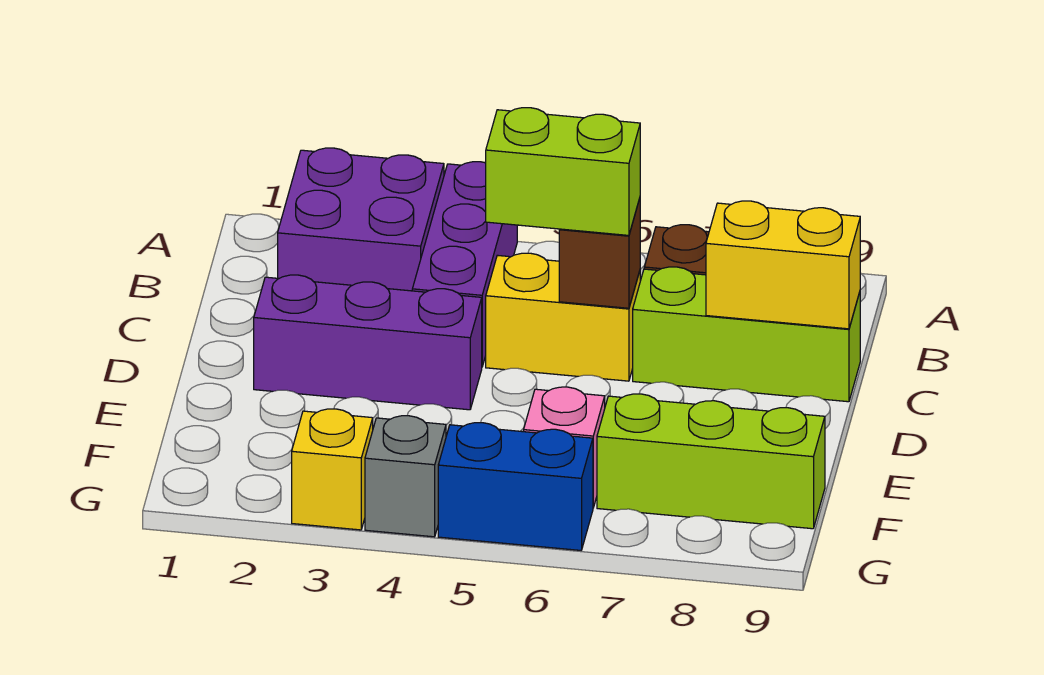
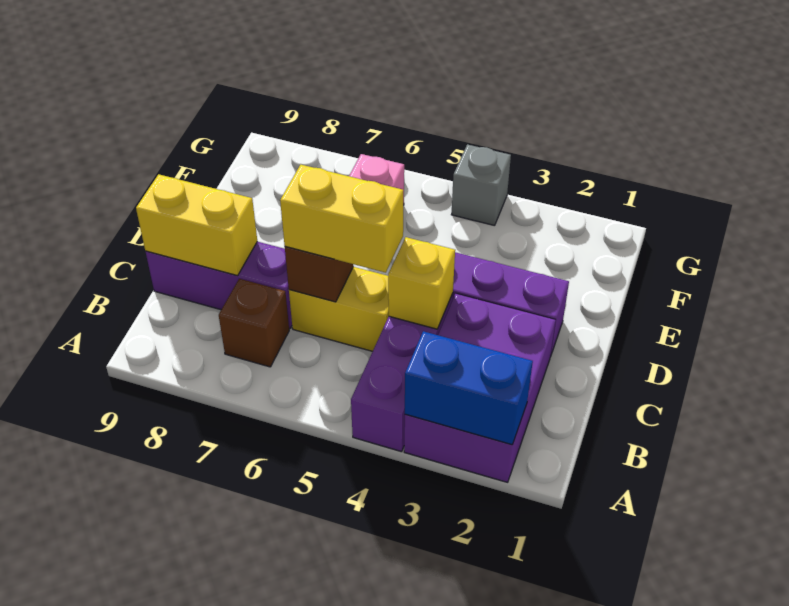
purple 2x2 brick [278,148,444,291] -> purple 2x3 brick [404,294,556,482]
lime 1x2 brick [486,108,640,235] -> yellow 1x2 brick [280,164,403,273]
lime 1x3 brick [633,267,860,402] -> purple 1x3 brick [146,242,292,329]
lime 1x3 brick [597,394,825,529] -> none
yellow 1x1 brick [292,409,373,530] -> yellow 1x1 brick moved to [388,237,455,329]
blue 1x2 brick [438,423,593,550] -> blue 1x2 brick moved to [405,331,533,445]

